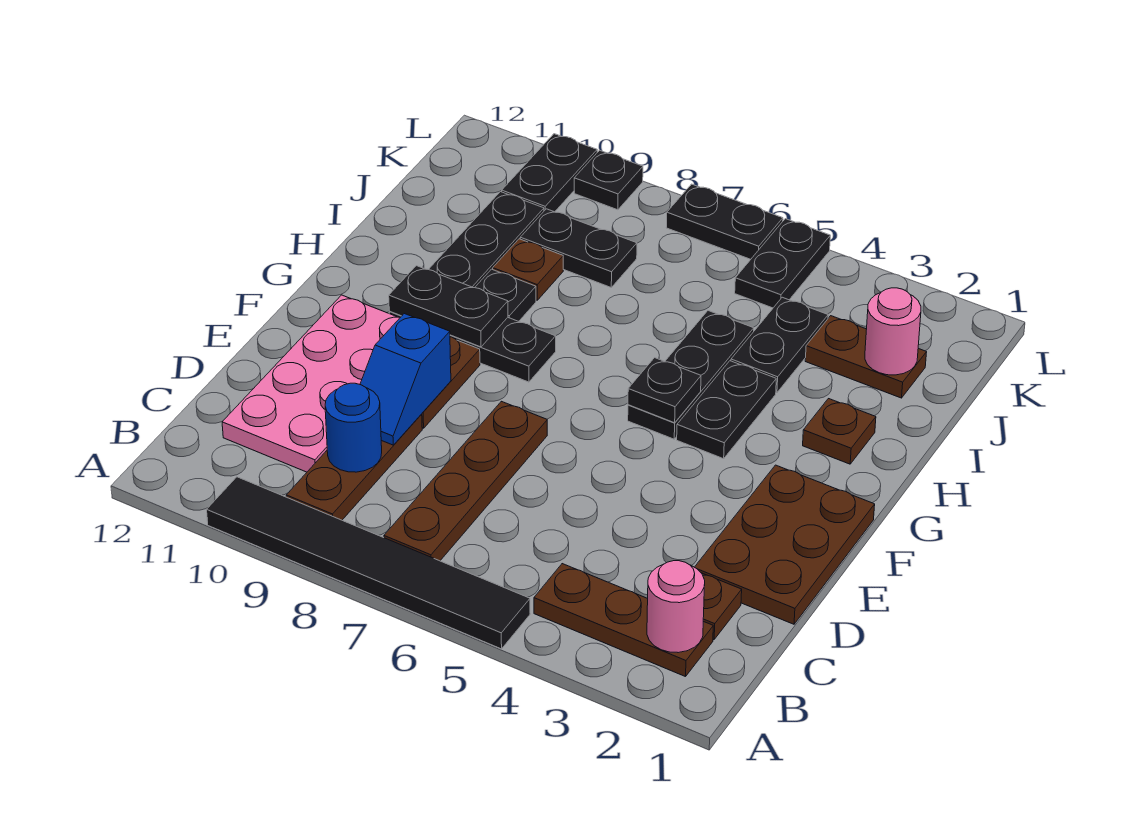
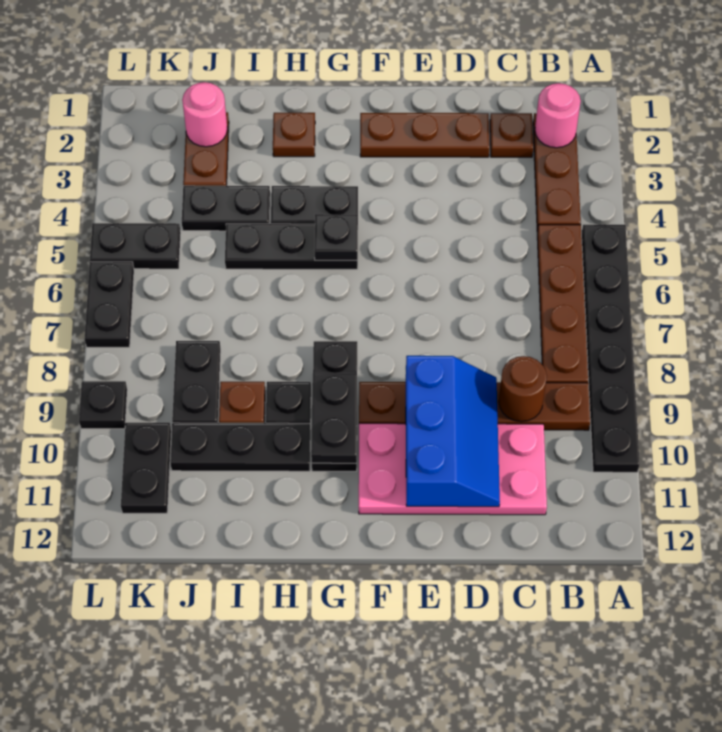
black 1x6 tile [207,477,530,649] -> black 1x6 plate [582,225,640,472]
brown 1x4 plate [384,401,547,561] -> brown 1x4 plate turned to [537,225,588,383]
blue 1x1 round brick [325,383,382,472] -> brown 1x1 round brick [499,356,547,422]
brown 2x3 plate [695,465,875,624] -> brown 1x3 plate [360,113,490,157]
blue 1x2 slope [360,314,451,445] -> blue 2x3 slope [406,356,500,507]
black 1x2 plate [502,134,597,212] -> black 1x2 plate turned to [121,423,171,513]

